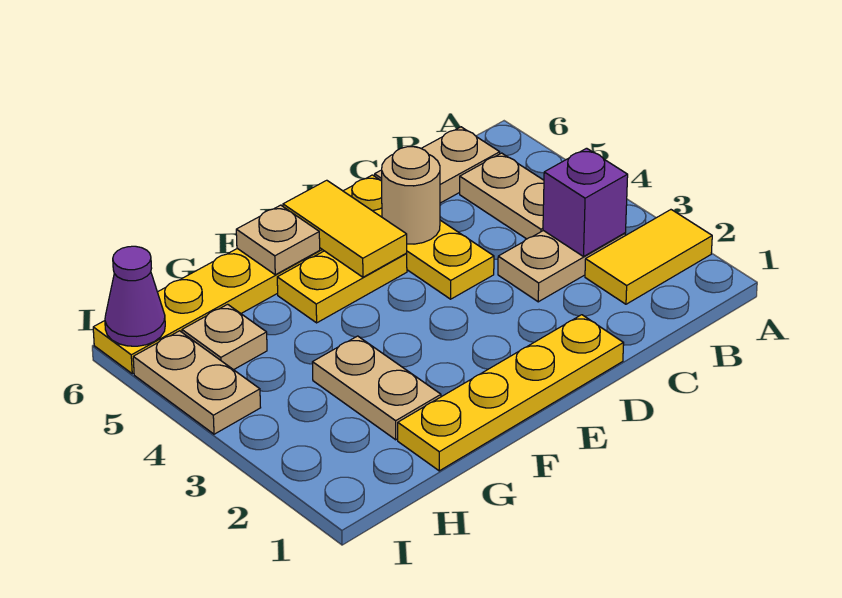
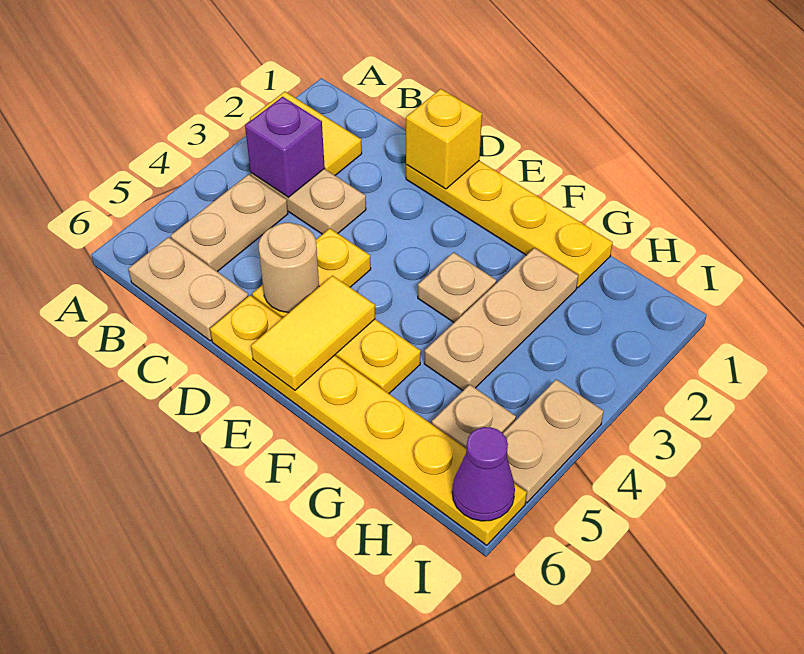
none -> yellow 1x1 brick [406,89,482,189]
tan 1x1 plate [236,205,320,275] -> tan 1x1 plate moved to [418,252,496,322]
tan 1x2 plate [312,336,441,440] -> tan 1x3 plate [424,248,578,391]

